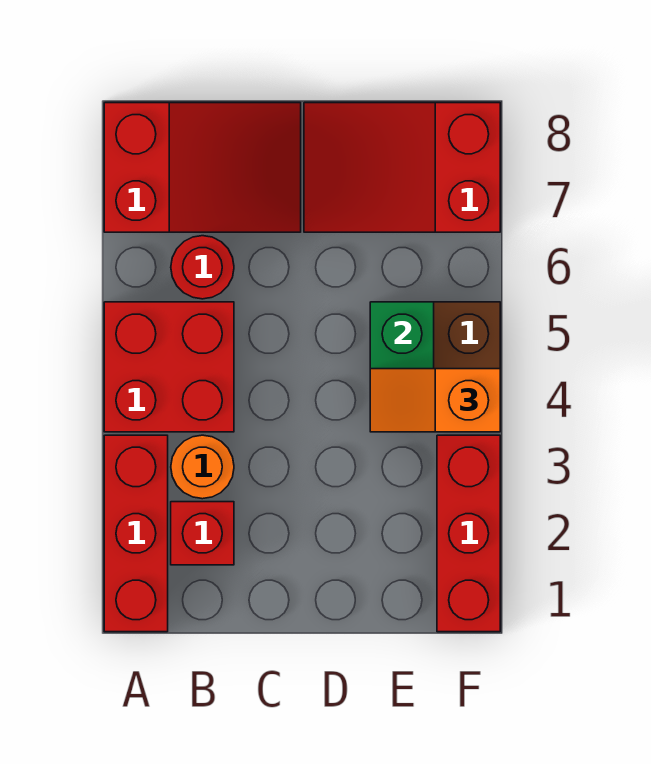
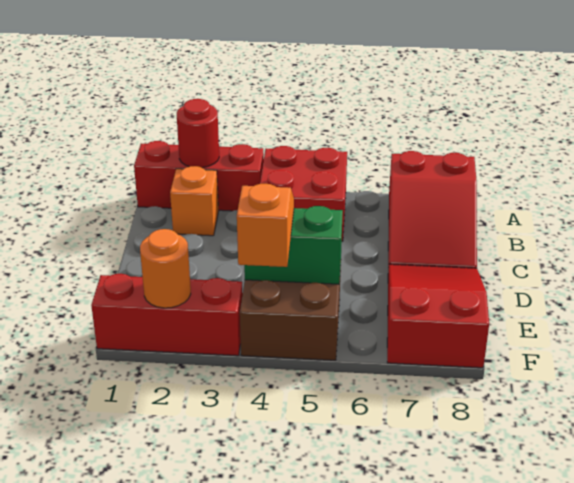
red 1x1 brick [171,502,234,565] -> orange 1x1 brick [170,166,219,236]
orange 1x1 round brick [171,435,234,499] -> orange 1x1 round brick moved to [140,229,191,308]
red 1x1 round brick [171,236,234,299] -> red 1x1 round brick moved to [177,99,219,168]

